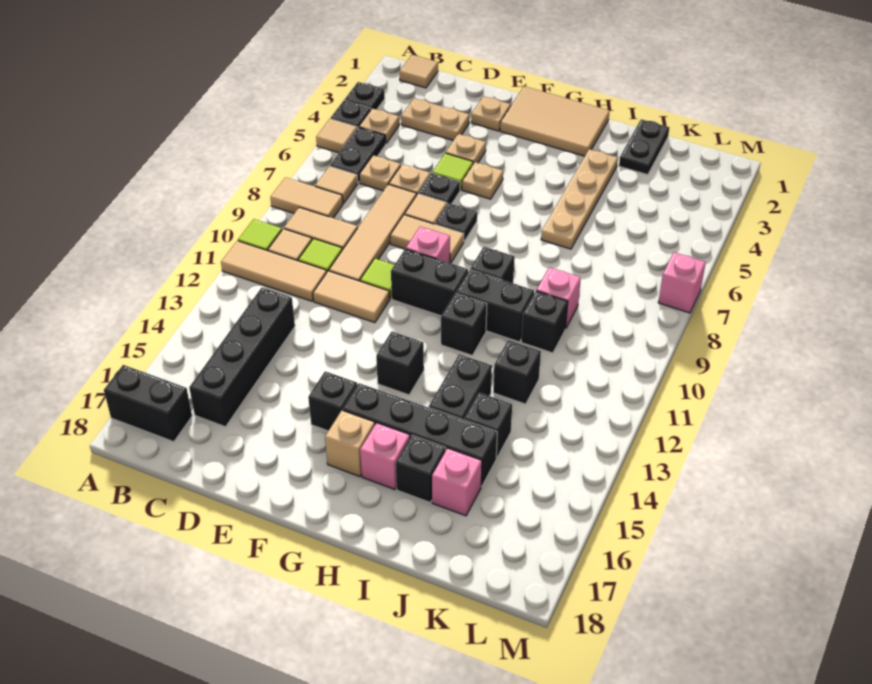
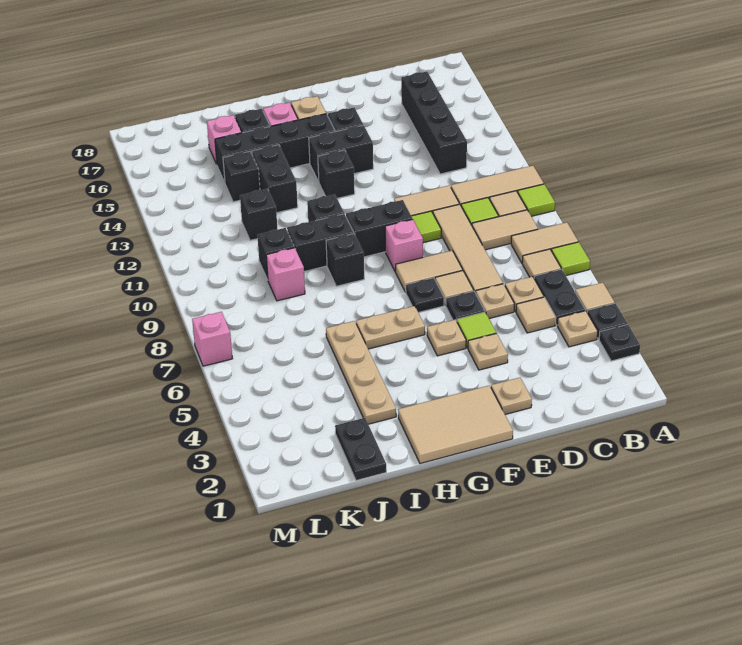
none -> lime 1x1 tile [551,242,590,275]
black 1x2 brick [104,365,192,442] -> black 1x2 brick moved to [309,125,373,182]
tan 1x1 tile [400,55,438,88] -> tan 1x1 tile moved to [516,297,556,333]
tan 1x2 plate [401,98,469,140] -> tan 1x2 plate moved to [356,306,425,349]

